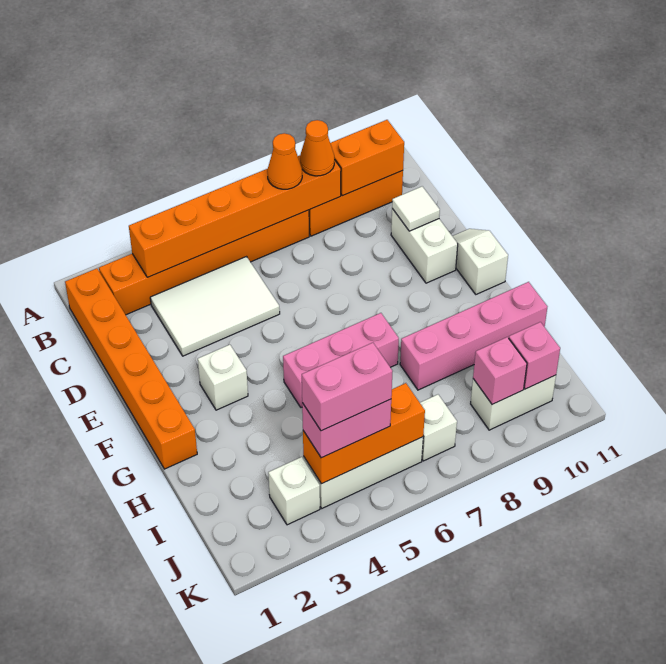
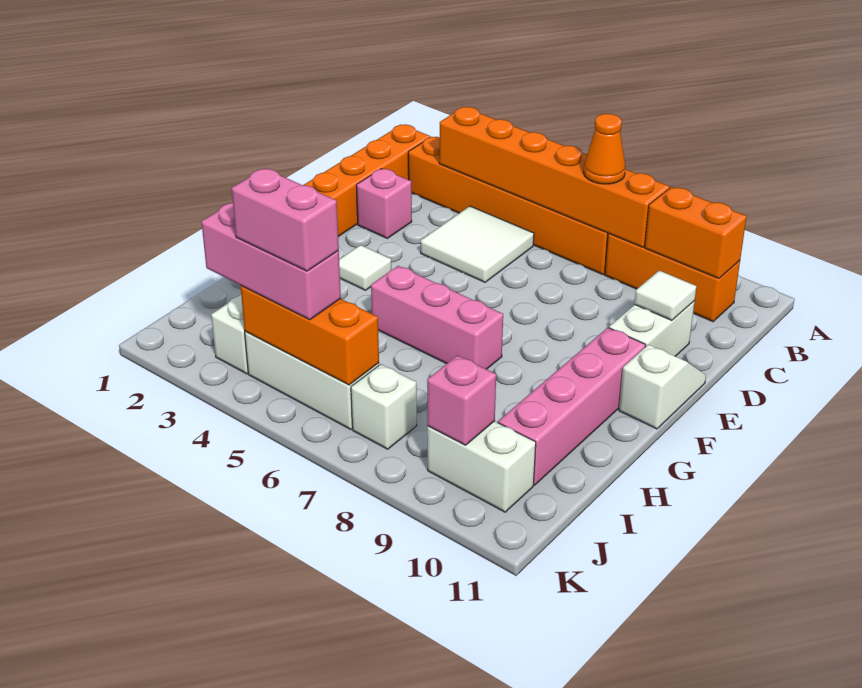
orange 1x1 cone [300,120,334,176] -> none
white 2x3 tile [150,257,280,356] -> white 2x2 tile [421,206,534,282]
white 1x1 brick [198,345,248,410] -> white 1x1 tile [339,245,391,290]
pink 1x4 brick [400,282,547,390] -> pink 1x4 brick turned to [498,328,646,485]
pink 1x2 brick [302,399,391,458] -> pink 1x3 brick [201,202,341,320]
pink 1x1 brick [509,322,560,389] -> pink 1x1 brick moved to [356,169,412,238]

